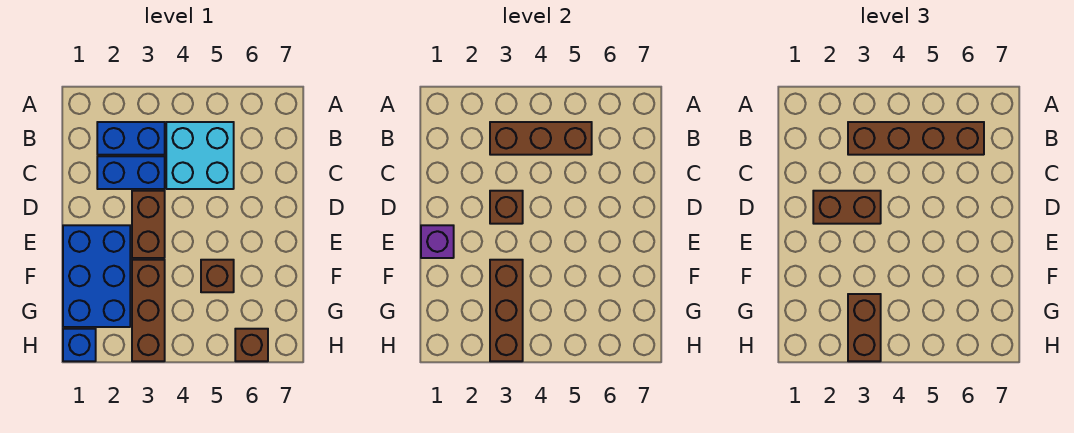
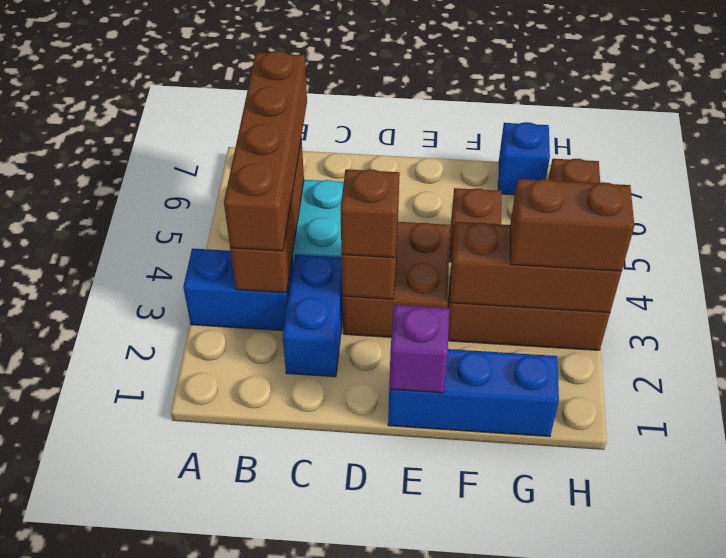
blue 1x2 brick [97,122,165,155] -> blue 1x2 brick turned to [183,248,293,331]
brown 1x2 brick [813,191,881,224] -> brown 1x1 brick [340,169,400,258]
brown 1x2 brick [132,191,165,258] -> brown 2x2 brick [342,222,450,337]
blue 2x3 brick [63,225,130,327] -> blue 1x3 brick [388,349,559,436]
blue 1x1 brick [63,329,96,361] -> blue 1x1 brick moved to [498,122,550,195]

